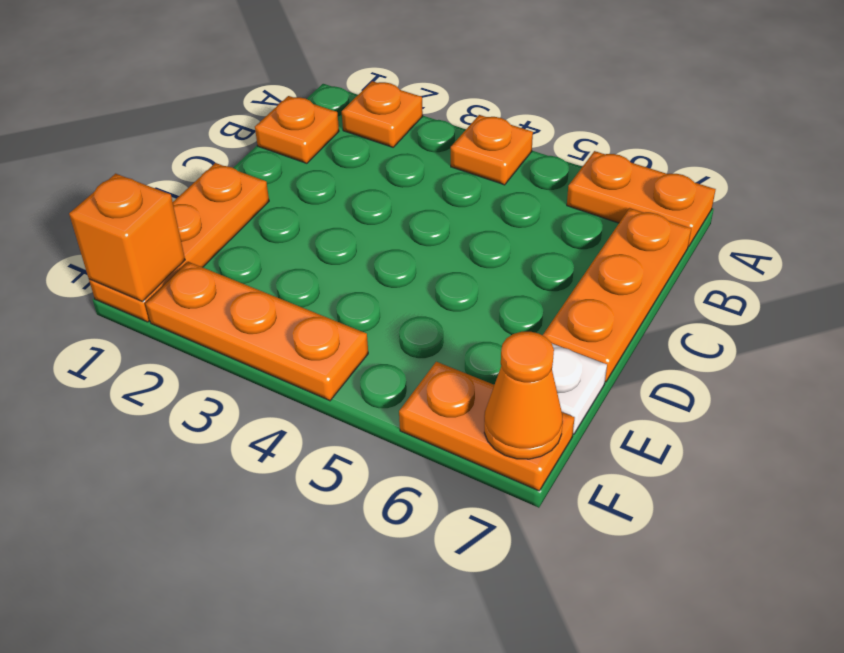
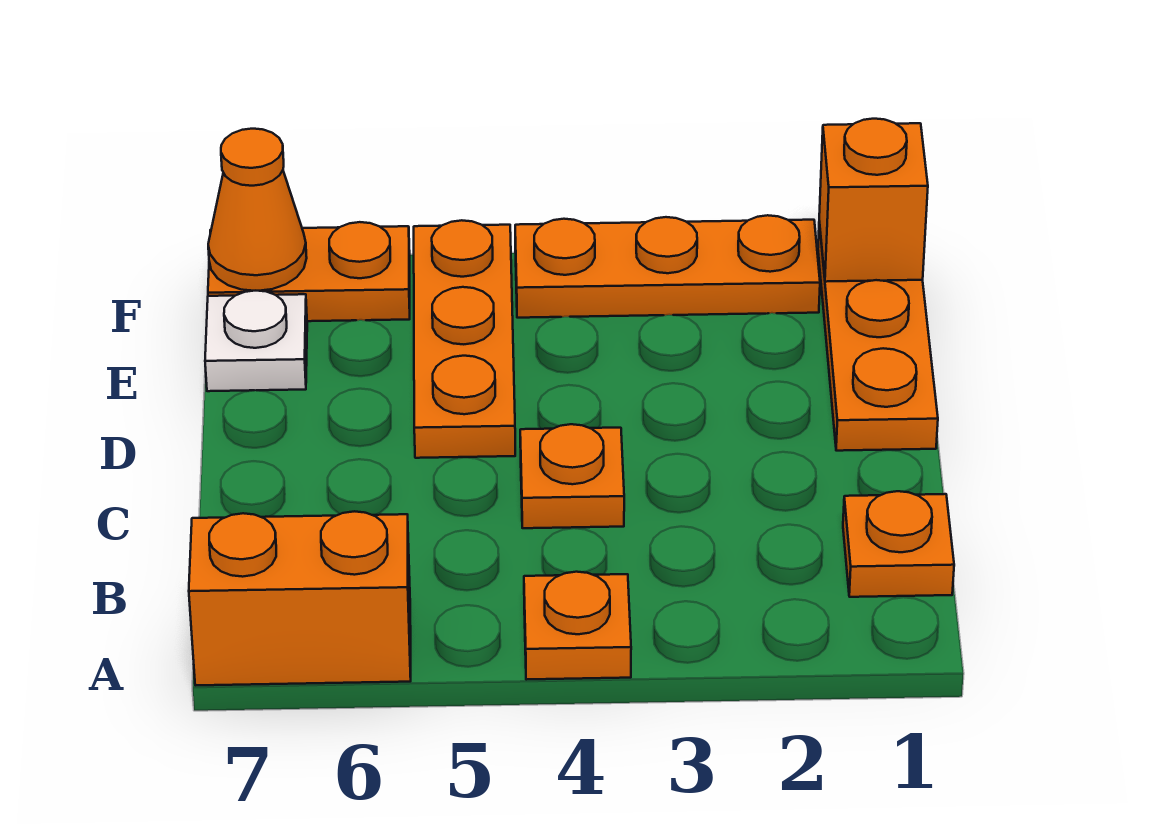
orange 1x1 plate [342,81,423,147] -> orange 1x1 plate moved to [520,424,624,528]
orange 1x2 plate [567,151,716,246] -> orange 1x2 brick [189,511,411,685]
orange 1x3 plate [543,208,691,382] -> orange 1x3 plate moved to [414,220,515,458]

